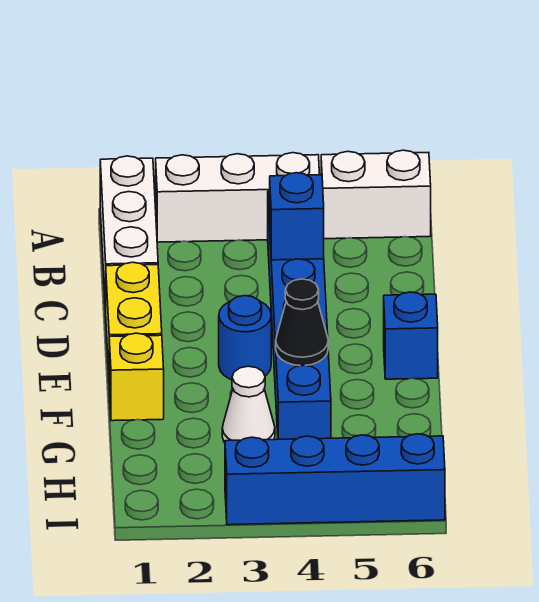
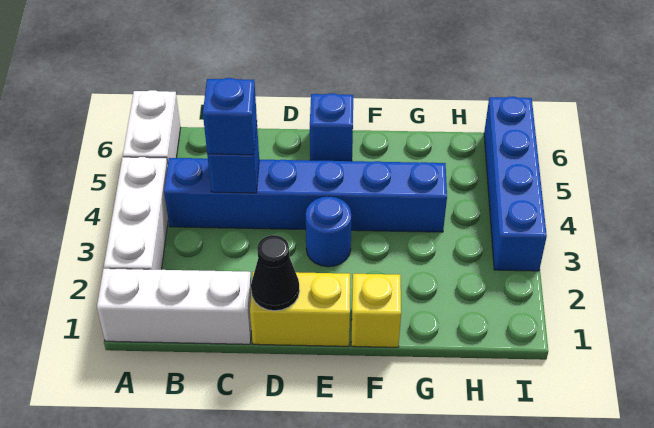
none -> blue 1x1 brick [203,78,257,155]
black 1x1 cone [276,279,328,366] -> black 1x1 cone moved to [251,235,300,311]
white 1x1 cone [222,366,275,443] -> none

